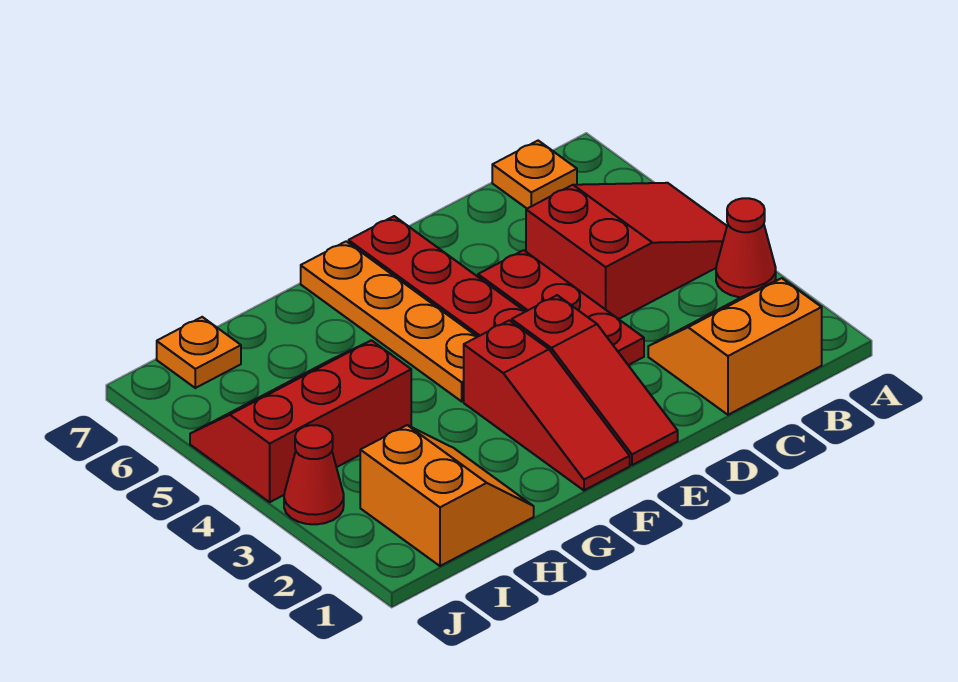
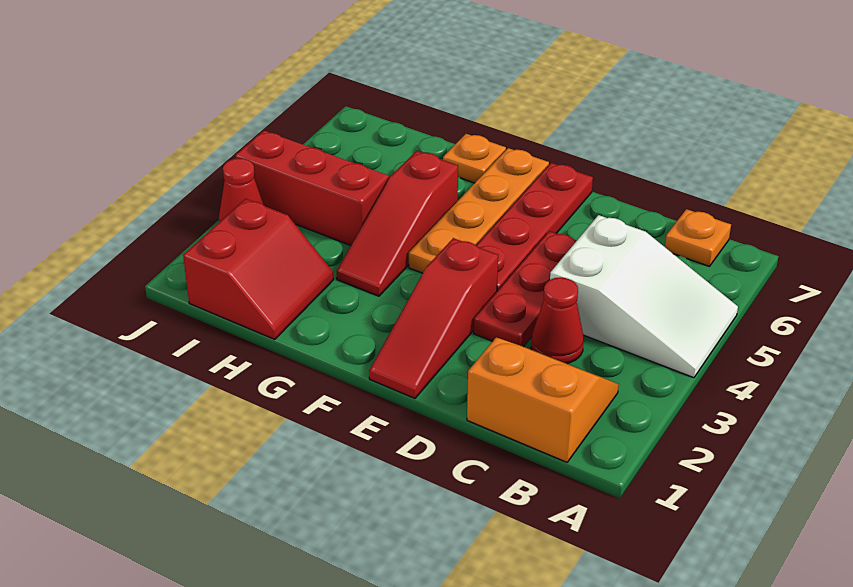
red 1x1 cone [716,198,776,297] -> red 1x1 cone moved to [531,277,584,364]
red 2x3 slope [526,183,727,319] -> white 2x3 slope [550,215,738,378]
red 1x3 slope [464,320,630,490] -> red 1x3 slope moved to [336,151,458,296]
orange 2x2 slope [360,425,534,566] -> red 2x2 slope [183,199,333,339]
orange 1x1 plate [157,317,241,388] -> orange 1x1 plate moved to [443,134,506,183]

